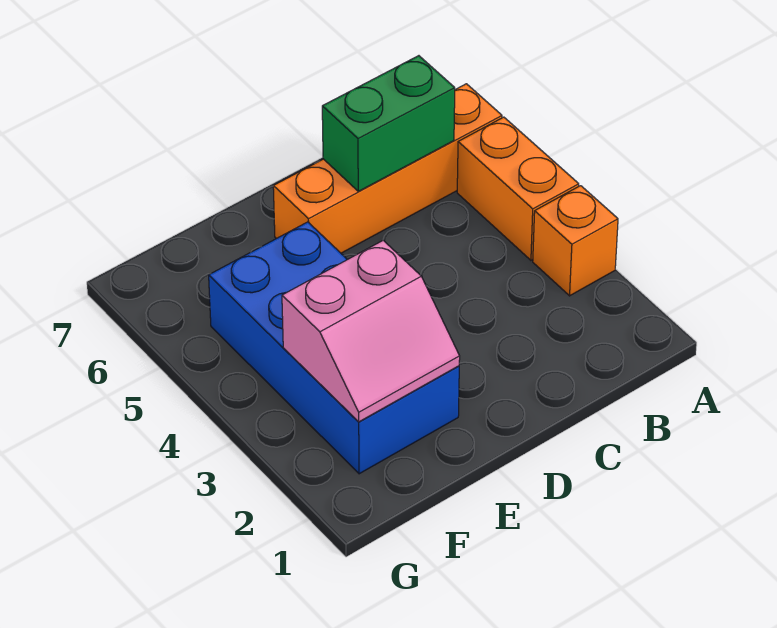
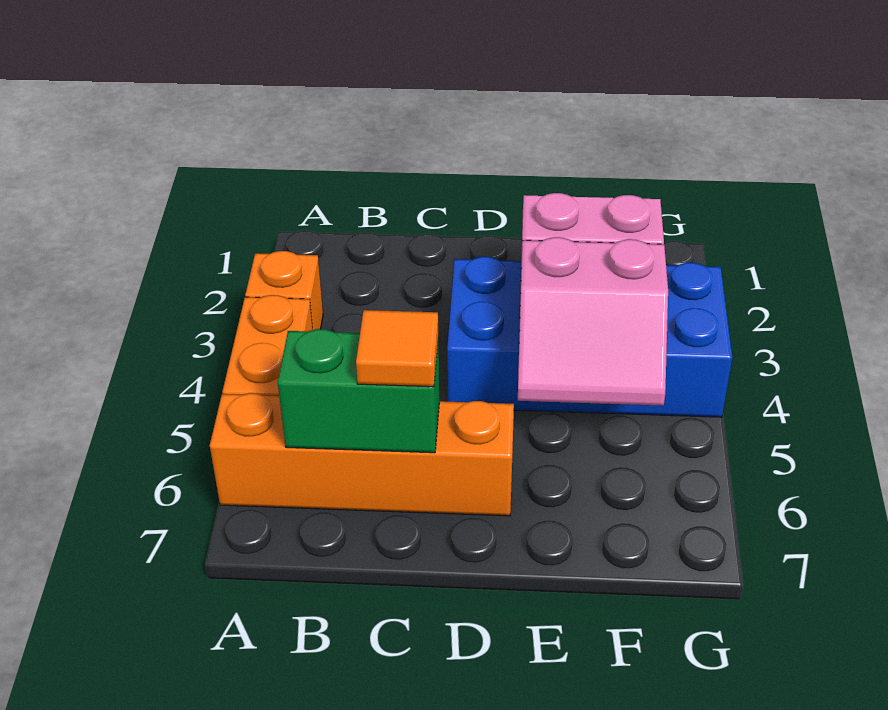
none -> orange 1x1 tile [356,310,438,387]
blue 2x4 brick [209,222,459,474] -> blue 2x4 brick turned to [447,257,732,417]
none -> pink 2x2 slope [518,237,668,406]

